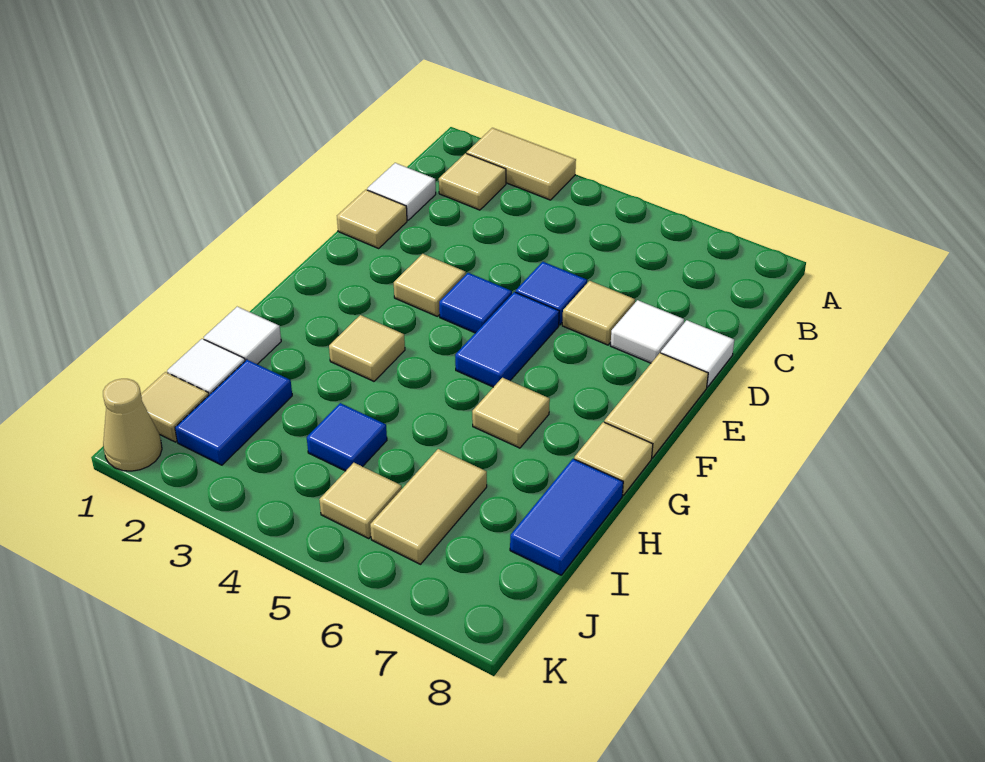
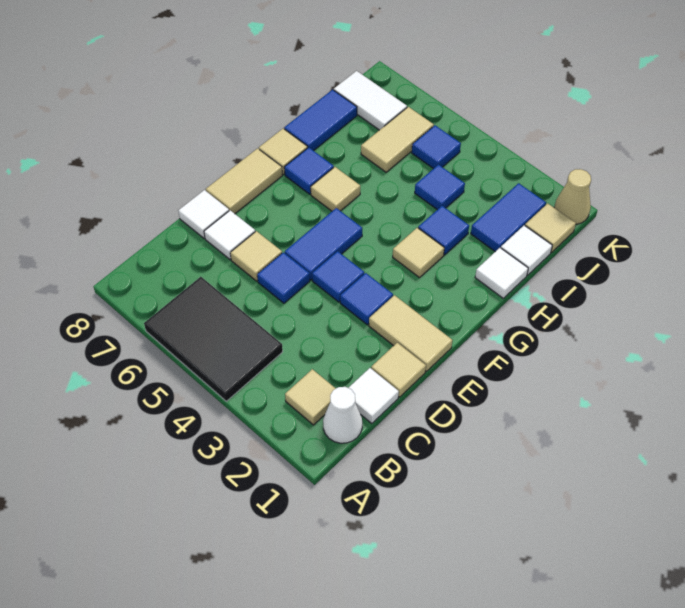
tan 1x2 tile [467,128,576,200] -> tan 1x2 tile moved to [369,295,453,371]
none -> black 2x3 tile [144,277,283,401]
none -> white 1x1 cone [323,387,362,443]
tan 1x1 tile [394,254,466,316] -> blue 1x1 tile [340,273,393,325]
none -> blue 1x1 tile [284,147,334,194]
none -> blue 1x1 tile [418,206,469,255]
tan 1x1 tile [319,463,402,539] -> blue 1x1 tile [412,125,461,169]
none -> white 1x2 tile [334,71,407,130]

